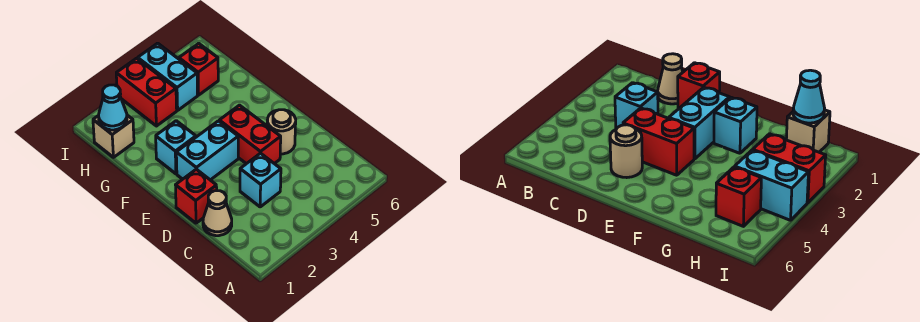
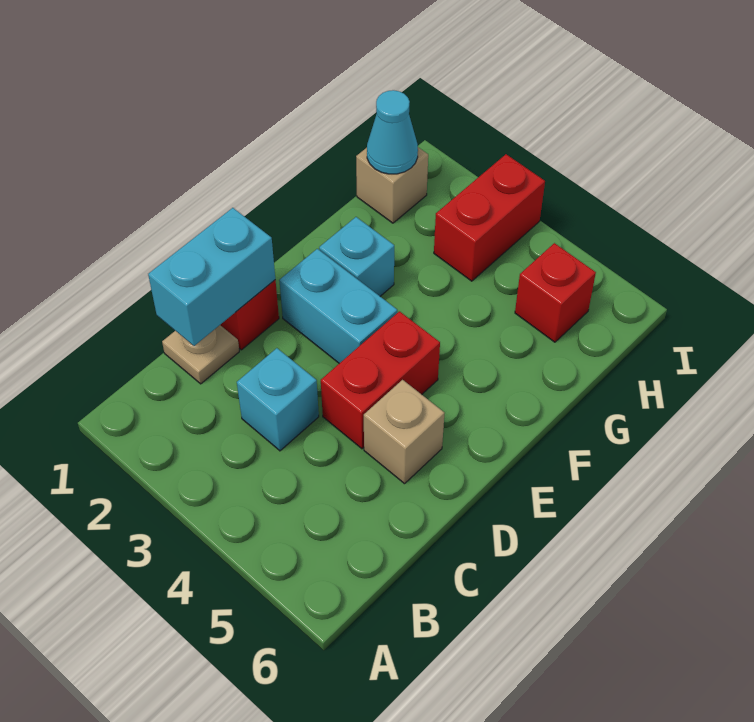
tan 1x1 cone [203,191,232,236] -> tan 1x1 plate [162,325,239,384]
tan 1x1 round brick [267,110,296,154] -> tan 1x1 brick [364,380,445,484]
cyan 1x2 brick [138,43,198,110] -> cyan 1x2 brick moved to [148,208,275,346]

